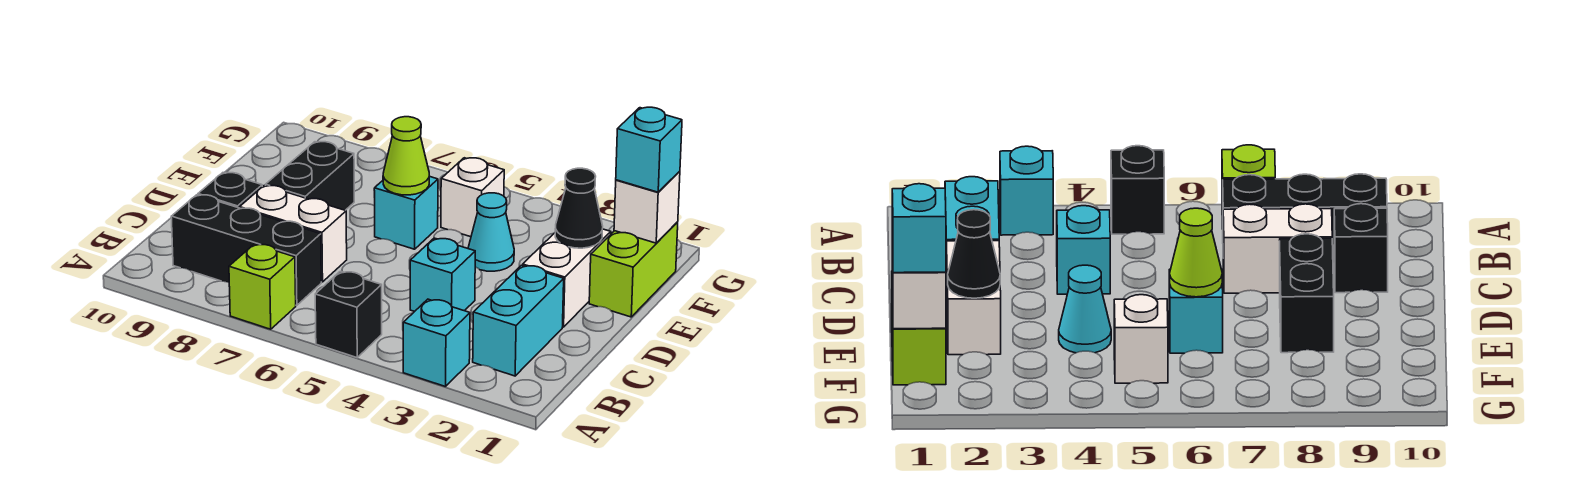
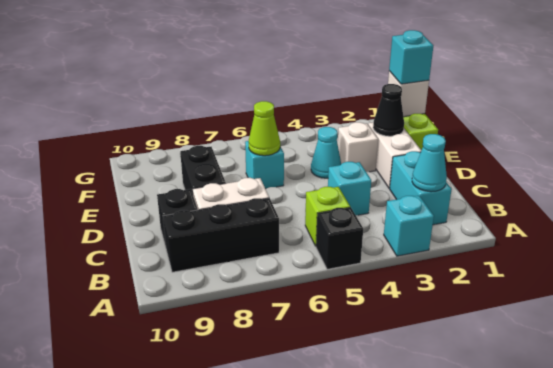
lime 1x1 brick [229,244,296,329] -> lime 1x1 brick moved to [305,187,350,246]
none -> cyan 1x1 cone [412,134,447,192]
white 1x1 brick [441,158,504,237] -> white 1x1 brick moved to [338,122,378,172]

